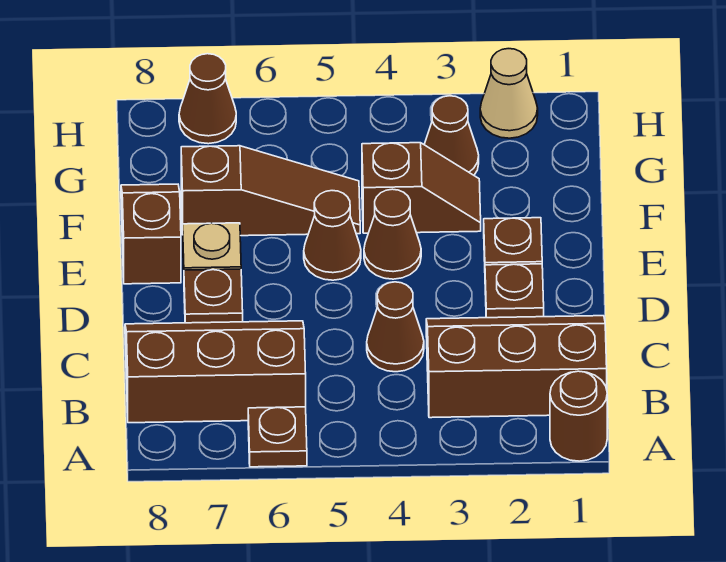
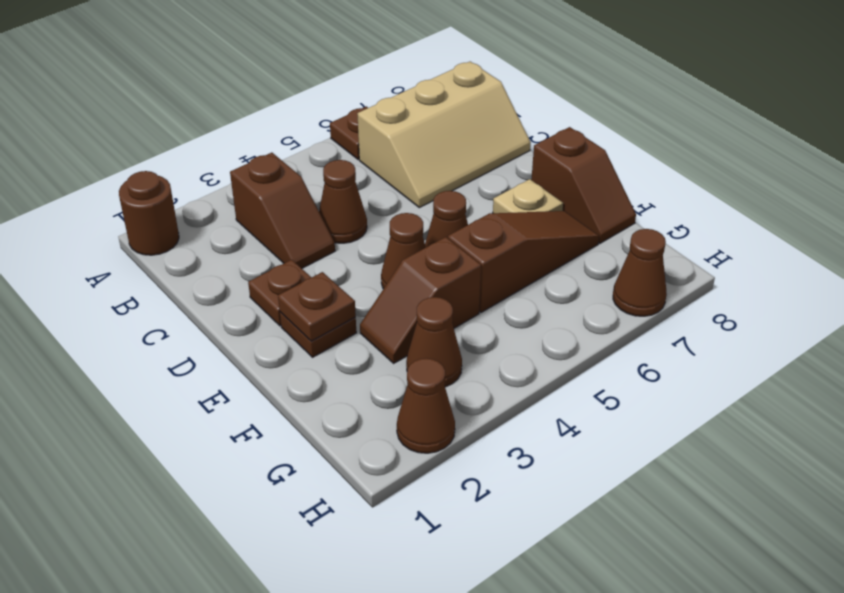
brown 2x3 slope [426,316,607,418] -> brown 1x2 slope [230,153,335,268]
brown 2x3 slope [125,321,306,423] -> tan 2x3 slope [357,62,531,208]
brown 1x1 plate [184,269,243,323] -> brown 1x1 plate moved to [278,272,356,341]
brown 1x3 slope [181,146,360,236] -> brown 1x3 slope turned to [448,211,599,312]
tan 1x1 cone [480,49,538,138] -> brown 1x1 cone [397,358,455,453]

